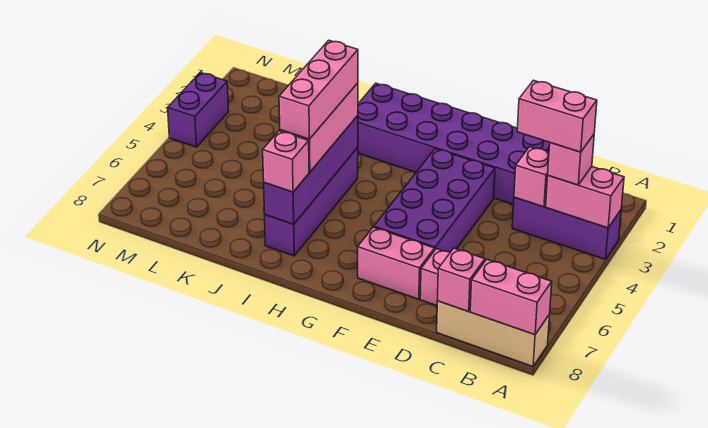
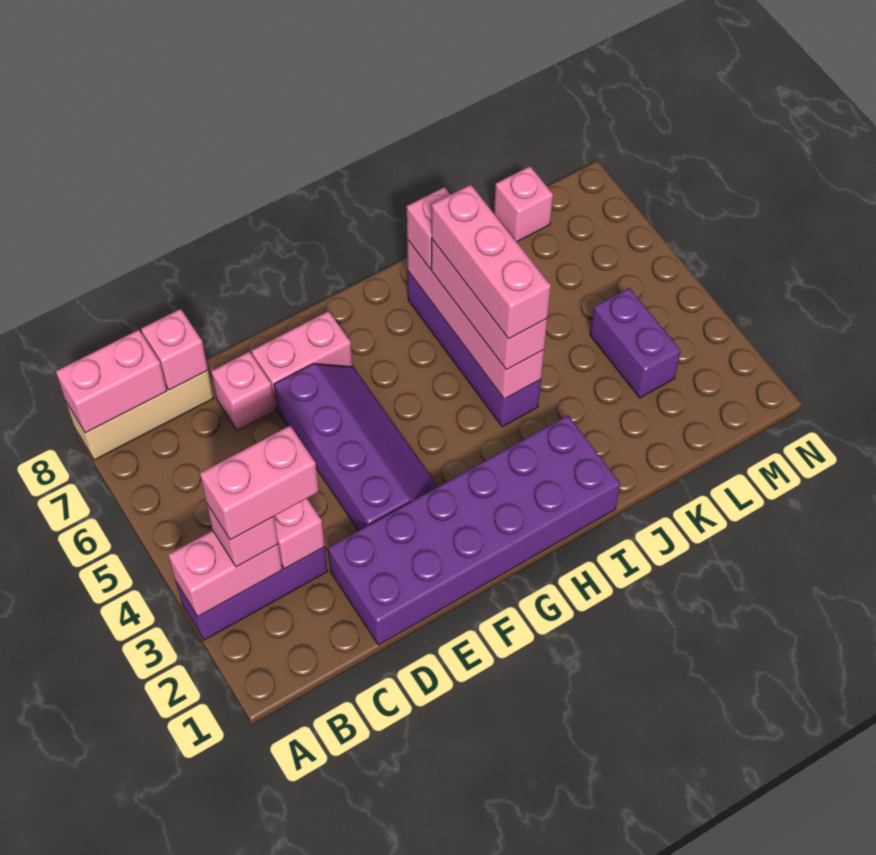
purple 2x4 brick [374,149,495,252] -> purple 2x4 slope [274,364,438,531]
purple 1x4 brick [264,116,358,224] -> pink 1x4 brick [407,240,544,399]
none -> pink 1x1 brick [494,166,553,242]
purple 1x2 brick [168,73,229,147] -> purple 1x2 brick moved to [590,288,681,398]

